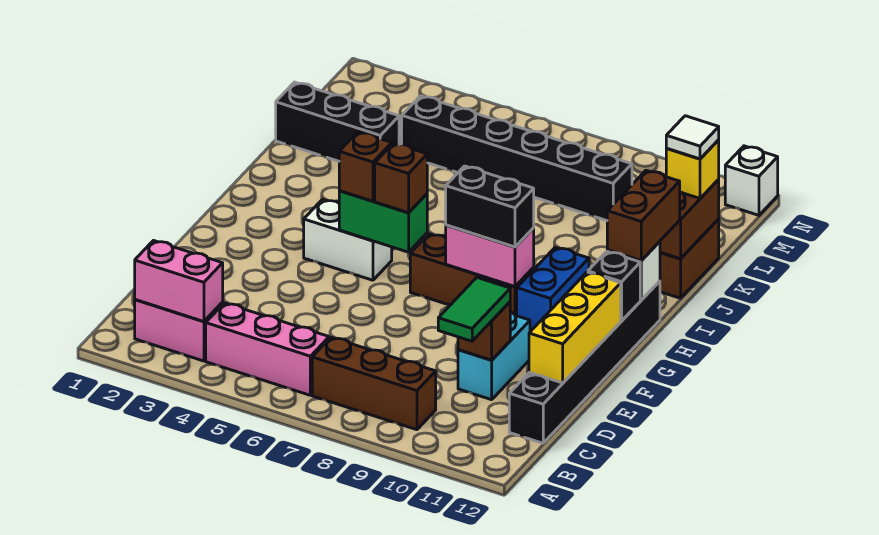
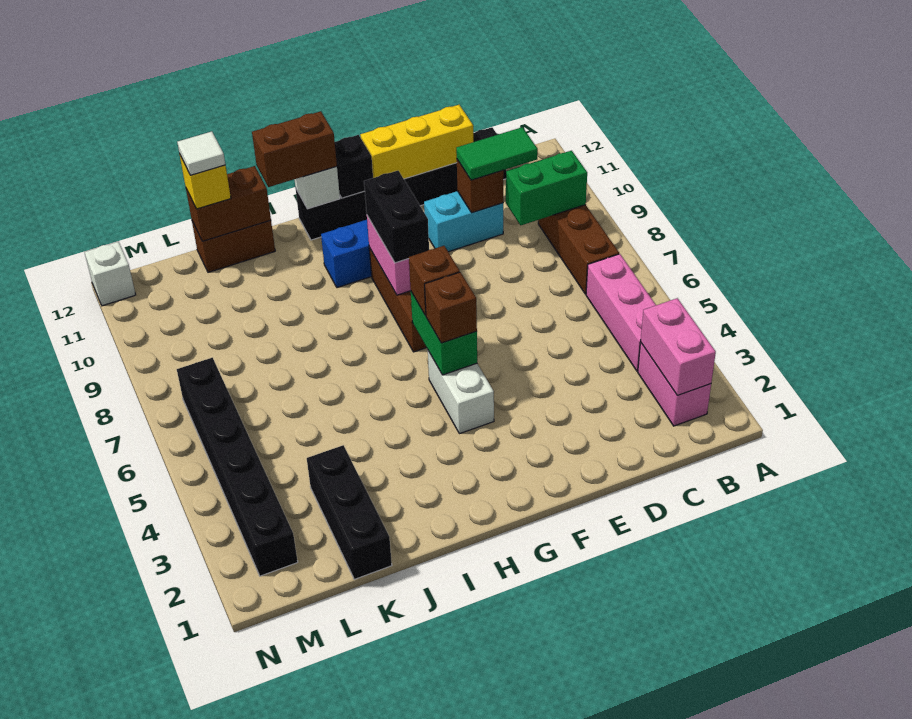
none -> green 1x2 brick [506,151,587,225]
black 1x6 brick [402,96,632,221] -> black 1x6 brick moved to [177,358,298,576]

